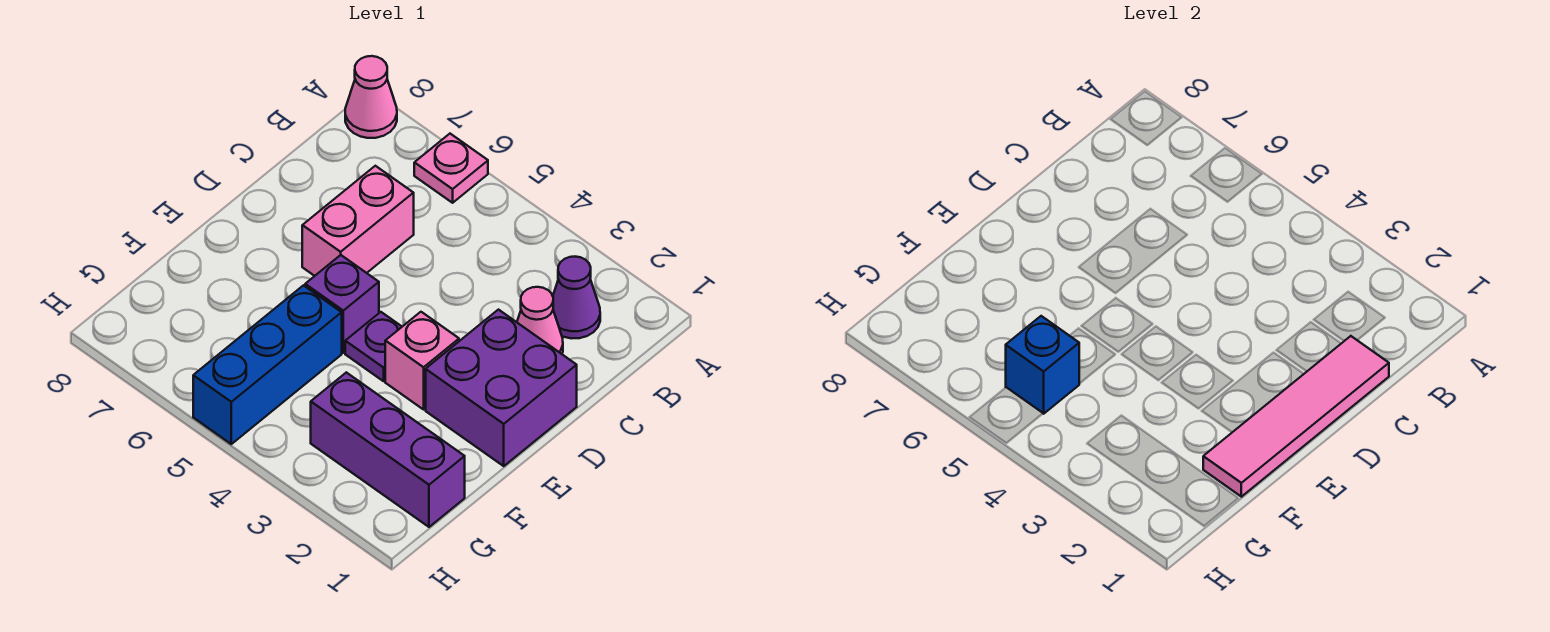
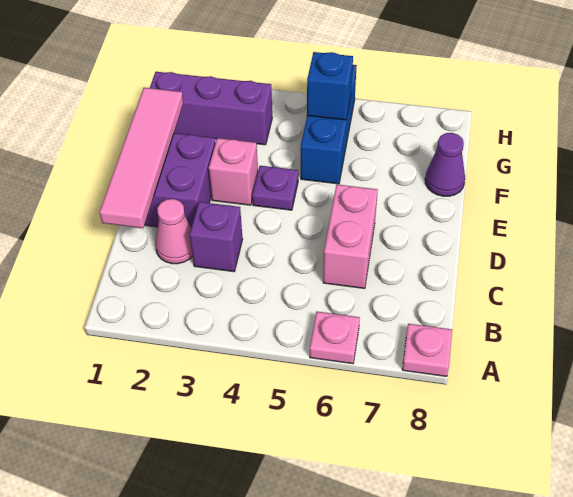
pink 1x1 cone [345,56,397,138] -> pink 1x1 plate [402,324,452,376]
purple 1x1 cone [553,257,600,339] -> purple 1x1 cone moved to [425,133,465,196]
purple 1x1 brick [305,255,379,353] -> purple 1x1 brick moved to [190,202,243,272]

